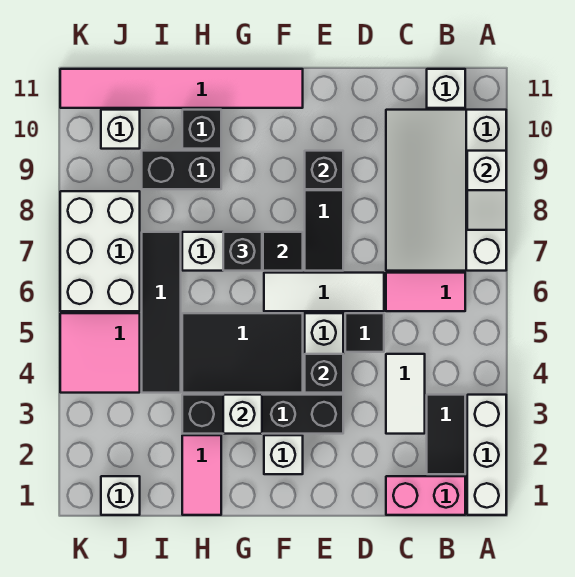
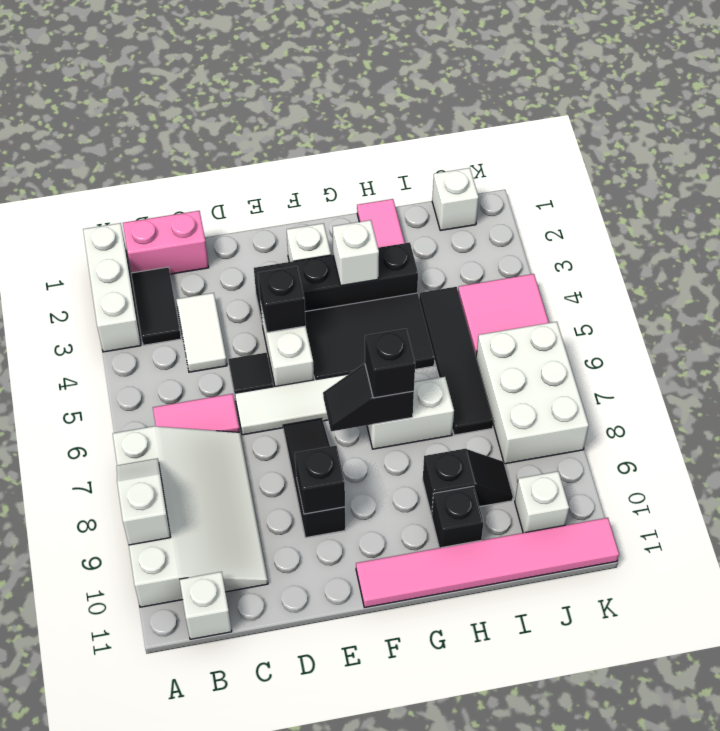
black 1x2 brick [142,151,221,189] -> black 1x2 slope [423,449,513,515]

